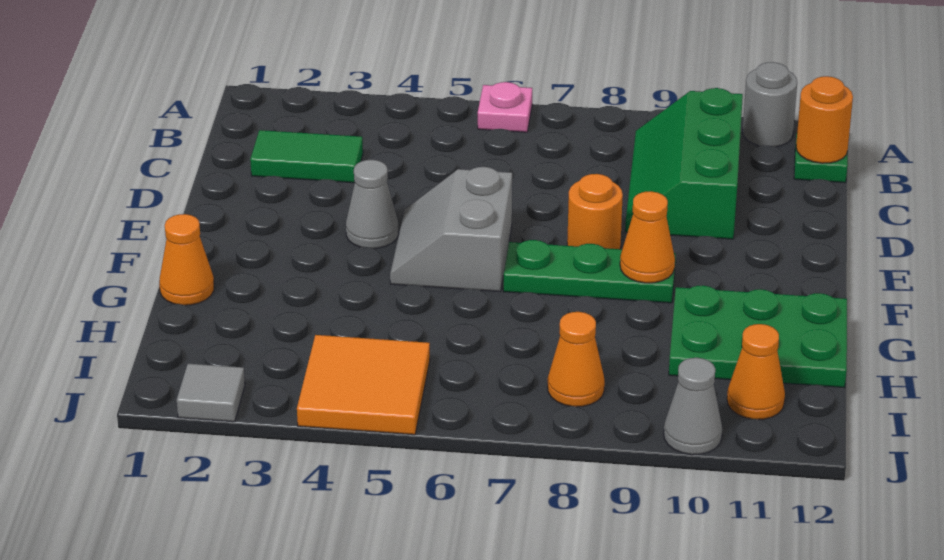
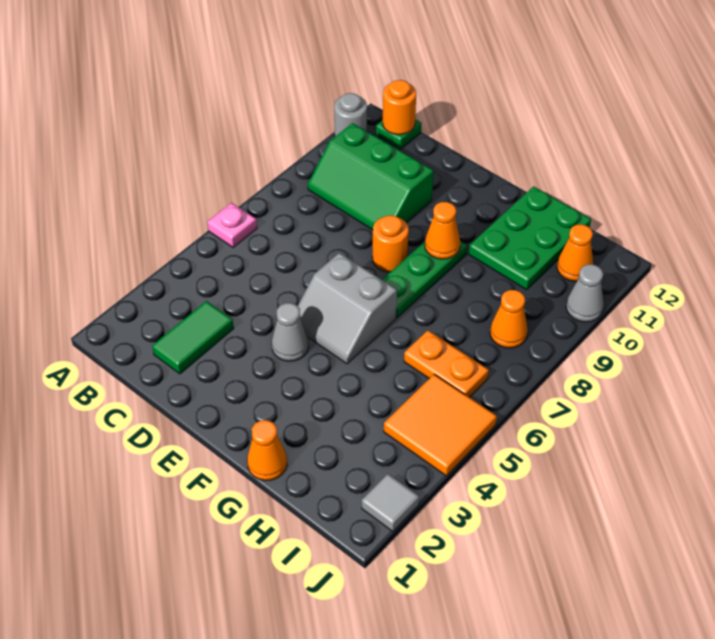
none -> orange 1x2 plate [404,330,489,397]

